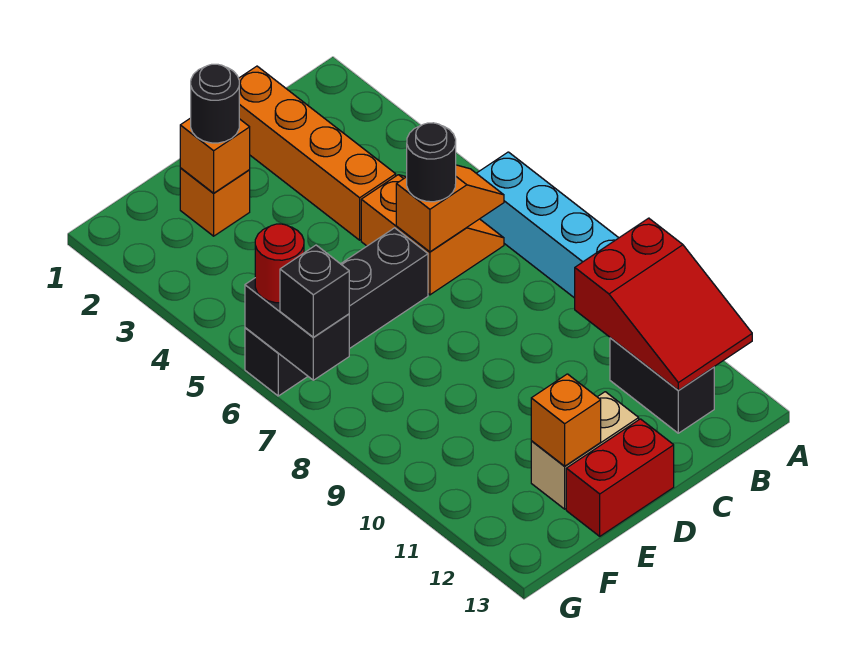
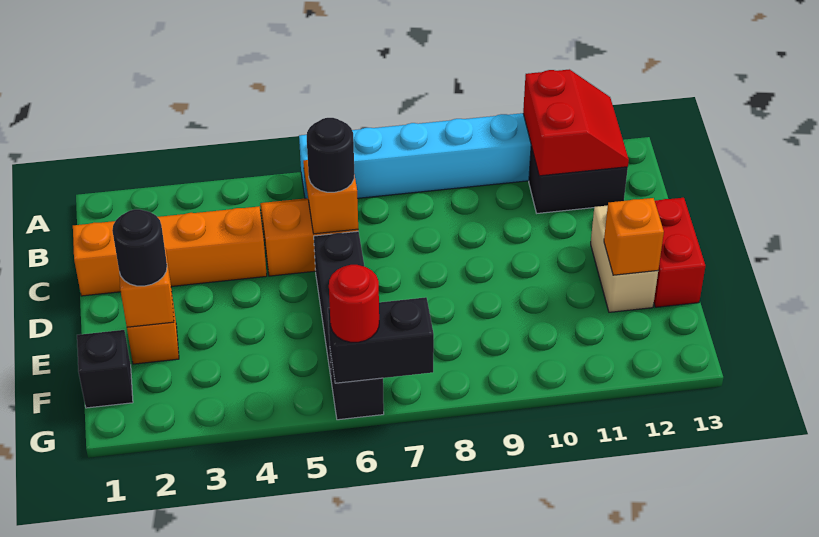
red 2x3 slope [575,218,752,390] -> red 2x2 slope [523,69,629,176]
black 1x1 brick [280,245,349,337] -> black 1x1 brick moved to [77,330,133,408]

